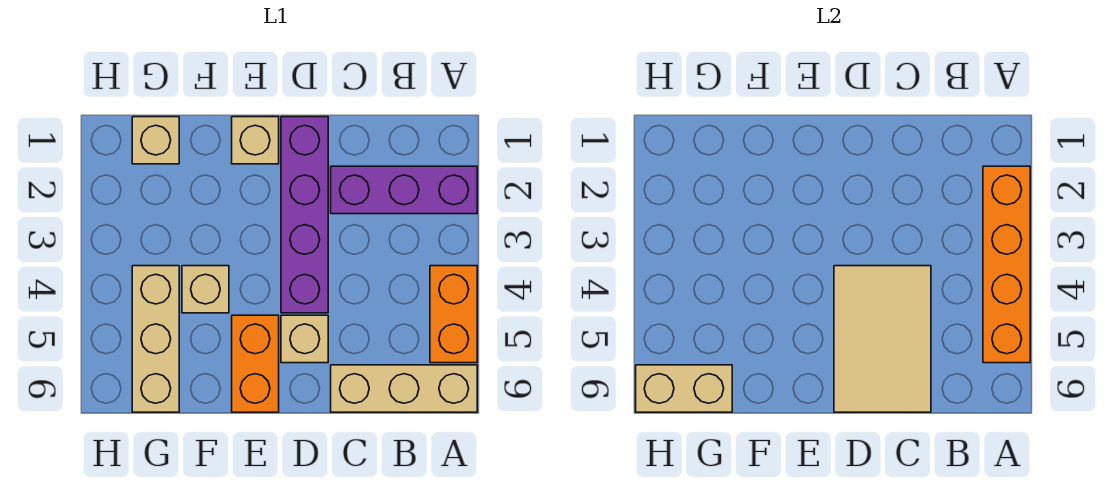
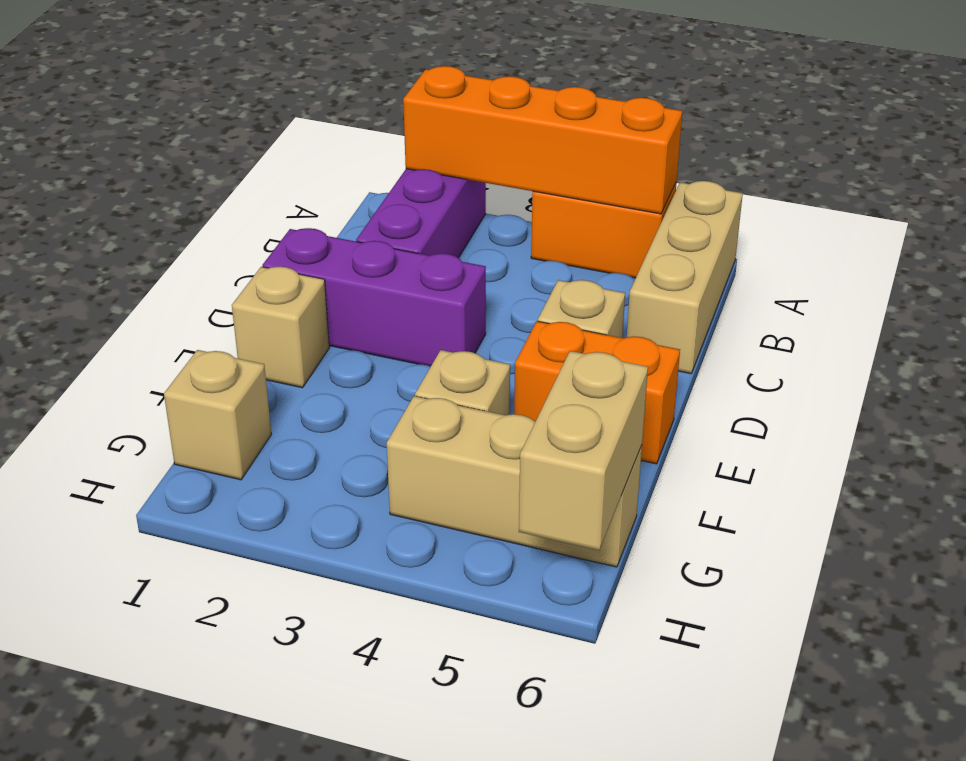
tan 2x3 tile [834,266,931,412] -> none
purple 1x4 brick [281,117,328,313] -> purple 1x3 brick [262,228,486,367]

